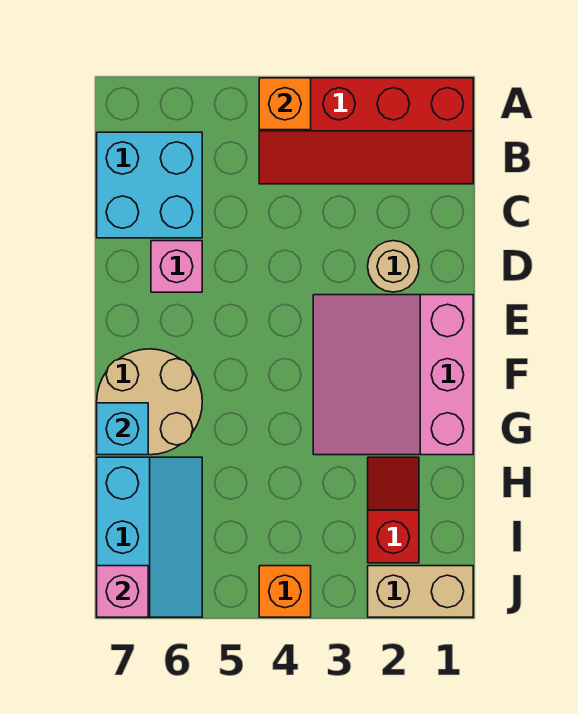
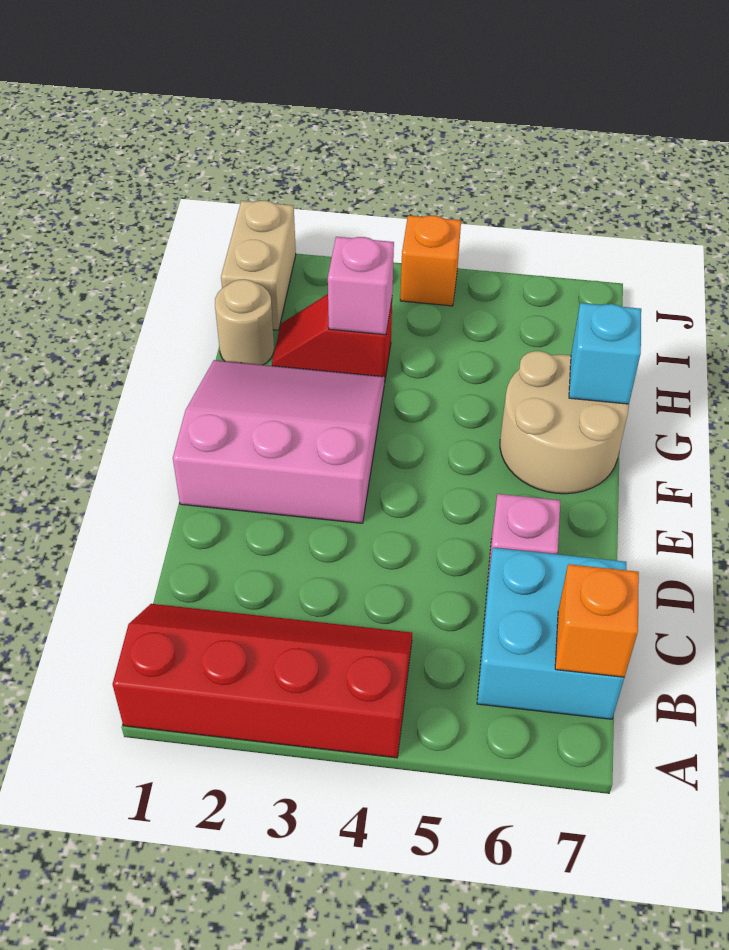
orange 1x1 brick [259,78,311,130] -> orange 1x1 brick moved to [555,564,639,677]
tan 1x1 round brick [368,241,419,292] -> tan 1x1 round brick moved to [215,279,274,365]
pink 3x3 slope [313,295,473,455] -> pink 3x3 slope turned to [173,360,385,523]
red 1x2 slope [368,457,419,563] -> red 1x2 slope turned to [272,294,392,383]
cyan 2x3 slope [97,457,202,617] -> none
tan 1x2 brick [368,566,473,617] -> tan 1x2 brick turned to [221,200,296,330]
pink 1x1 brick [97,566,148,617] -> pink 1x1 brick moved to [328,237,394,335]

